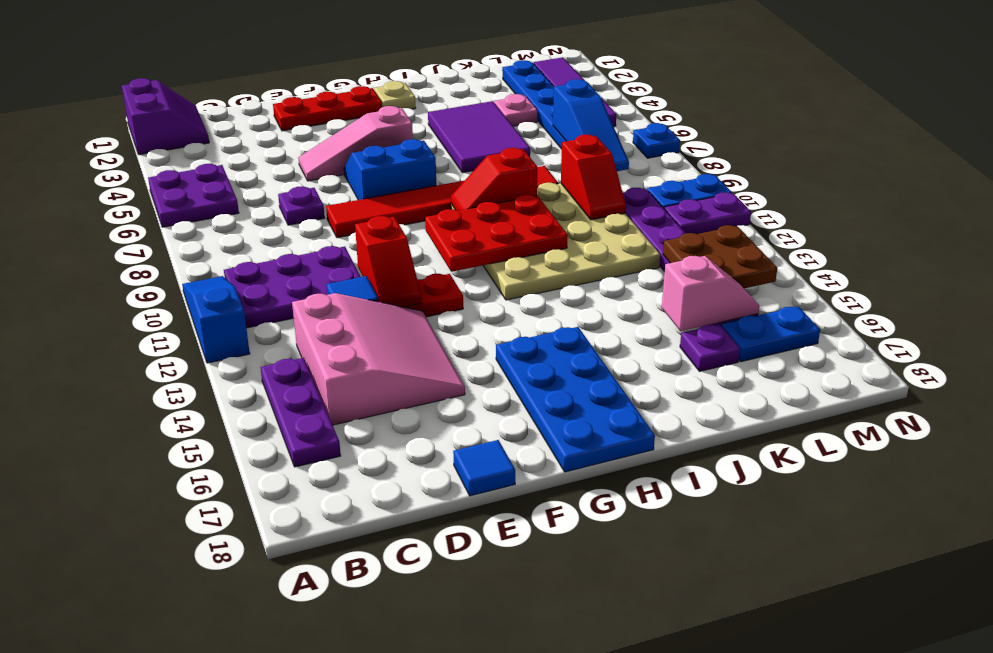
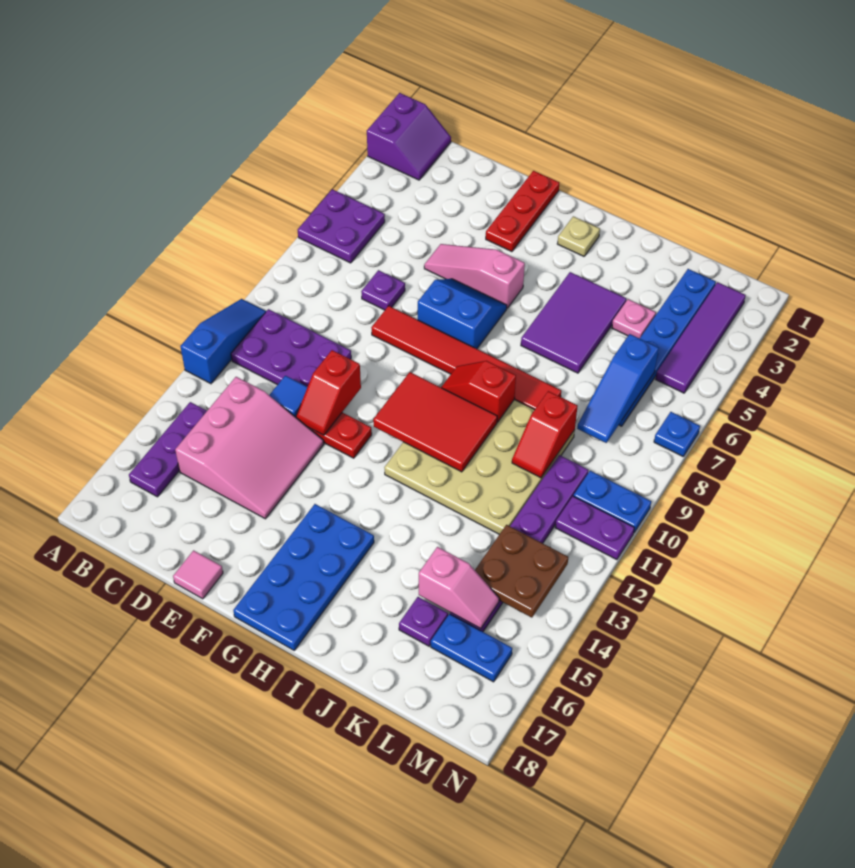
red 1x3 plate [273,86,382,131] -> red 1x3 plate turned to [486,171,559,252]
blue 1x1 tile [453,440,515,496] -> pink 1x1 tile [173,550,223,599]
red 2x3 plate [425,195,568,272] -> red 2x3 tile [373,372,497,472]

